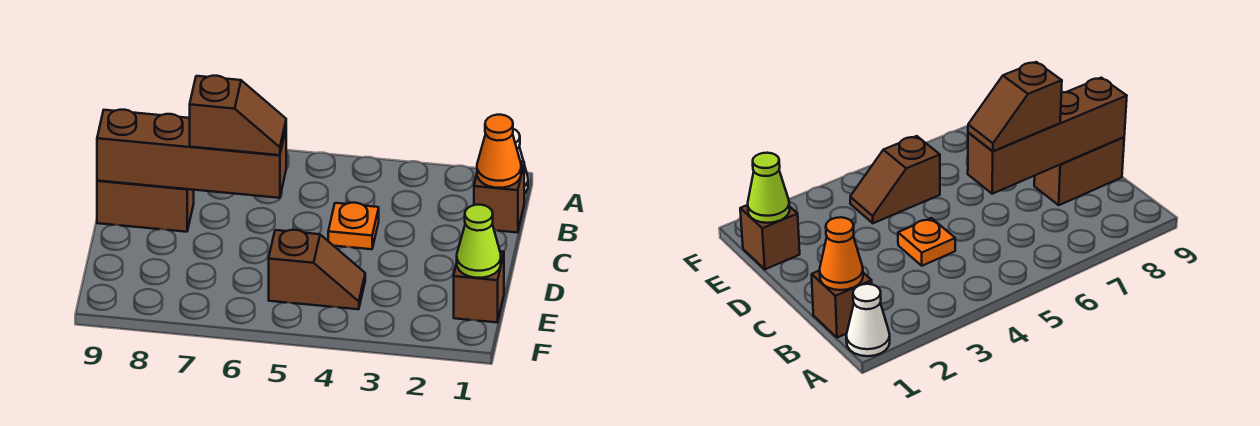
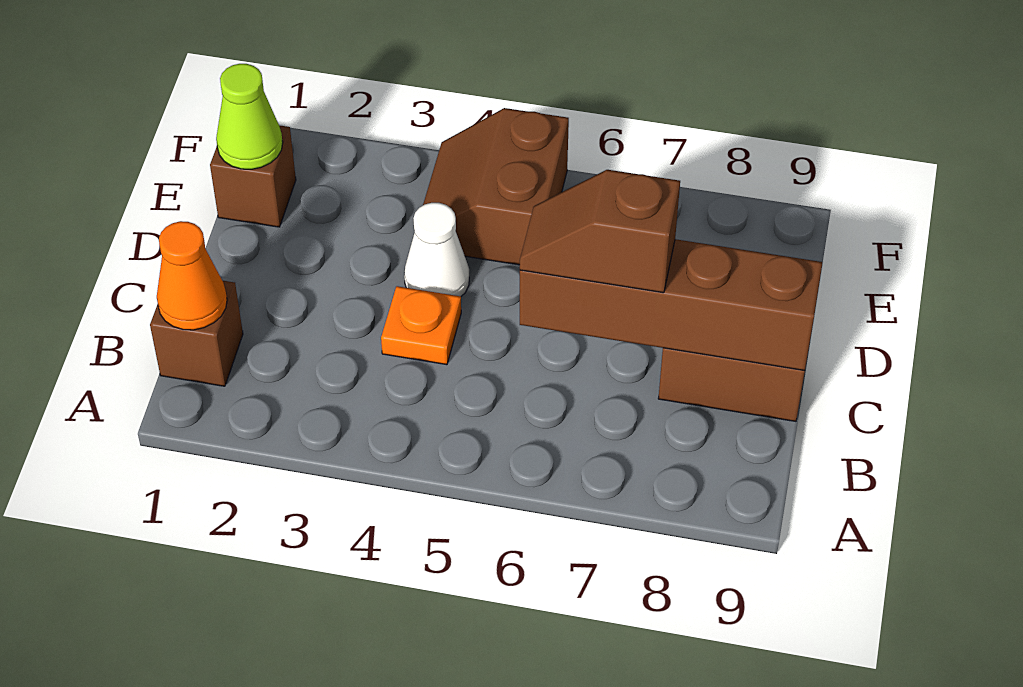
white 1x1 cone [846,284,890,356] -> white 1x1 cone moved to [404,203,469,296]
brown 1x2 slope [269,230,365,309] -> brown 2x2 slope [423,108,569,265]

